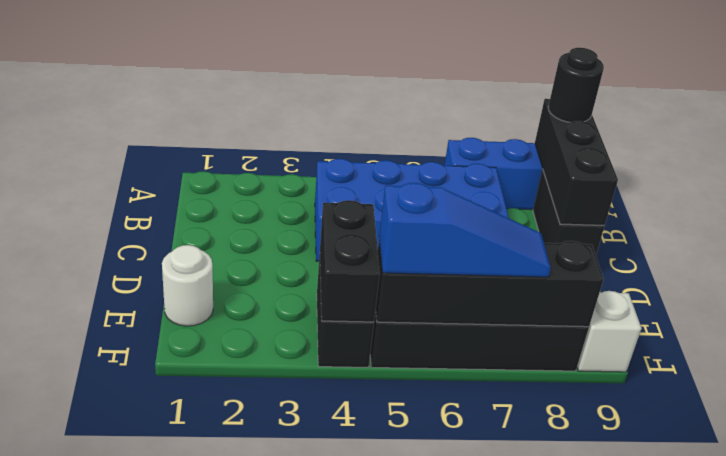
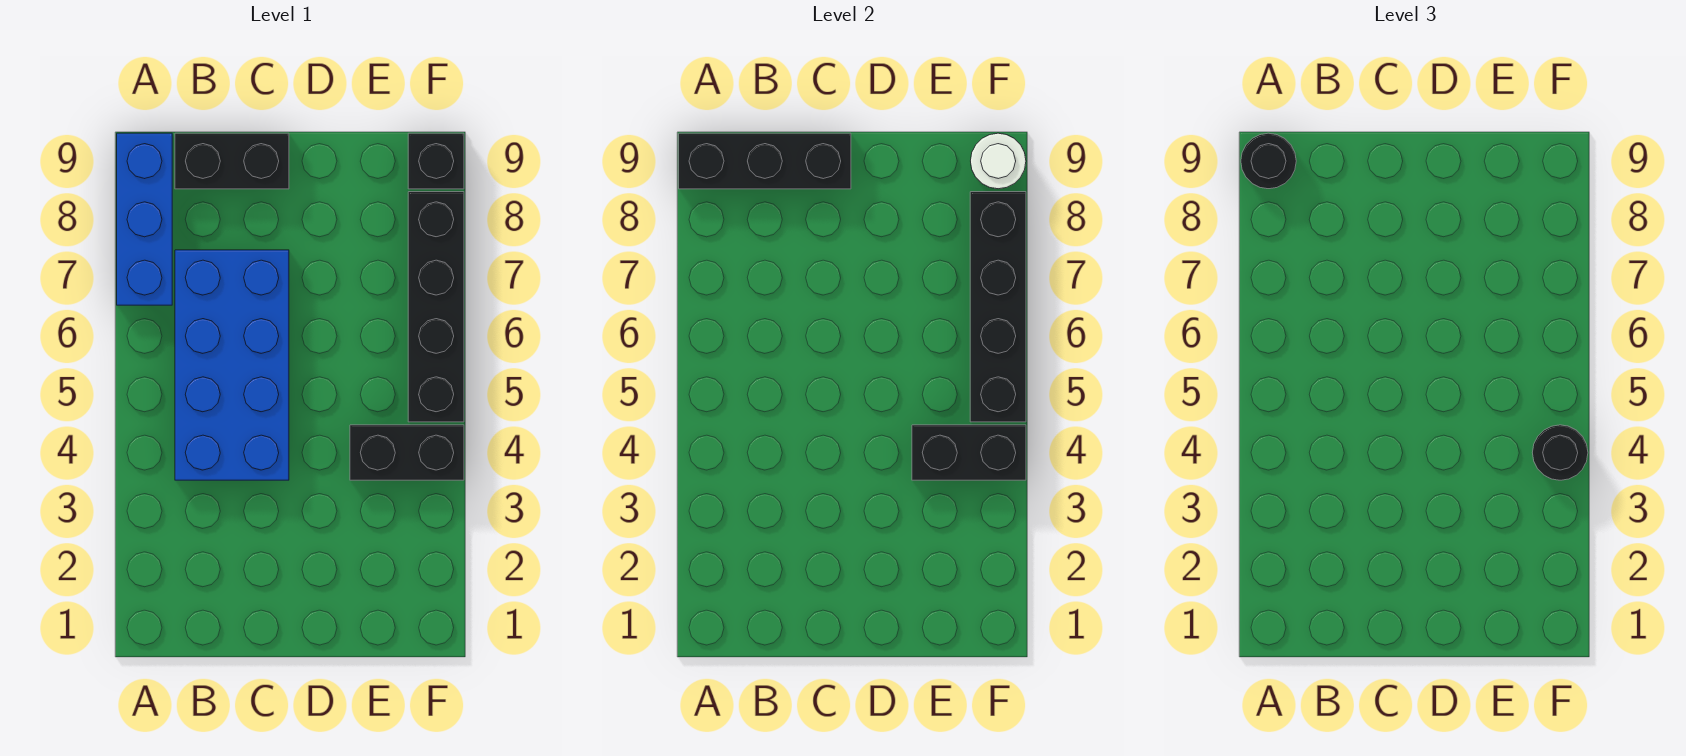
white 1x1 round brick [162,245,213,326] -> white 1x1 round brick moved to [971,133,1026,189]
none -> black 1x1 round brick [1532,425,1588,480]
blue 1x3 slope [379,183,551,277] -> none
white 1x1 brick [577,291,641,372] -> black 1x1 brick [408,133,464,189]

